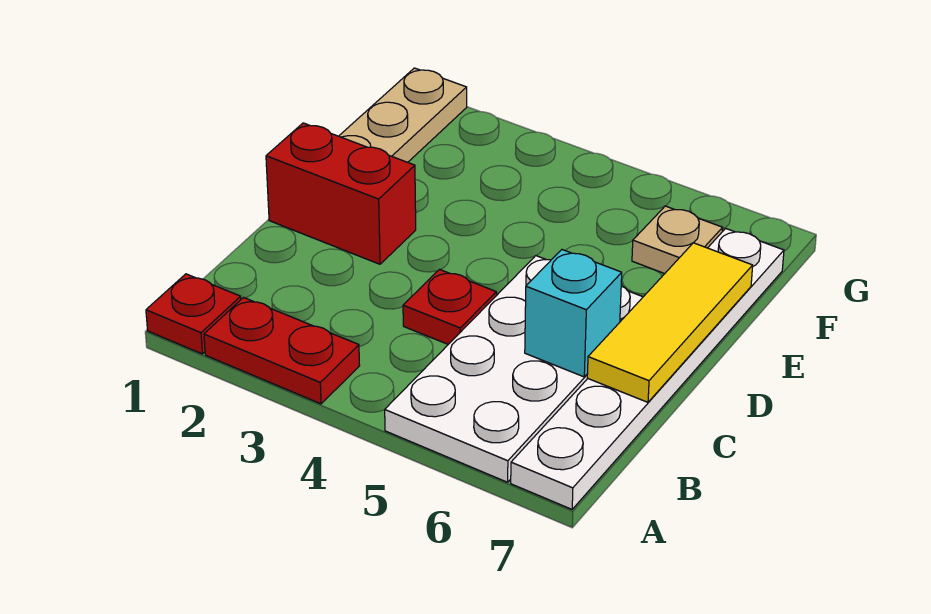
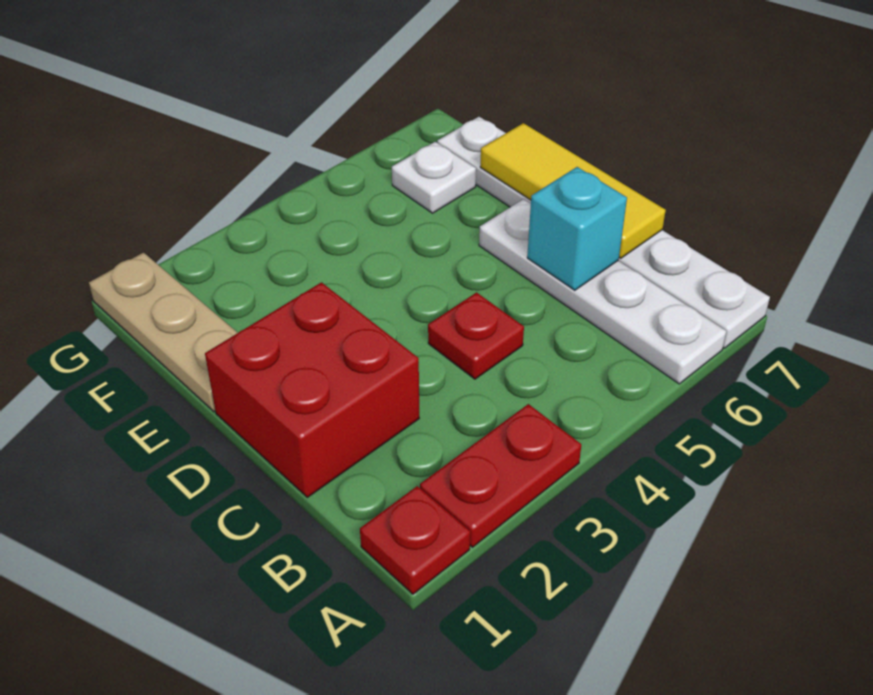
white 2x4 plate [385,256,643,482] -> white 1x4 plate [479,199,727,384]
red 1x2 brick [266,123,416,264] -> red 2x2 brick [205,282,419,497]
tan 1x1 plate [632,206,723,274] -> white 1x1 plate [392,142,476,213]

